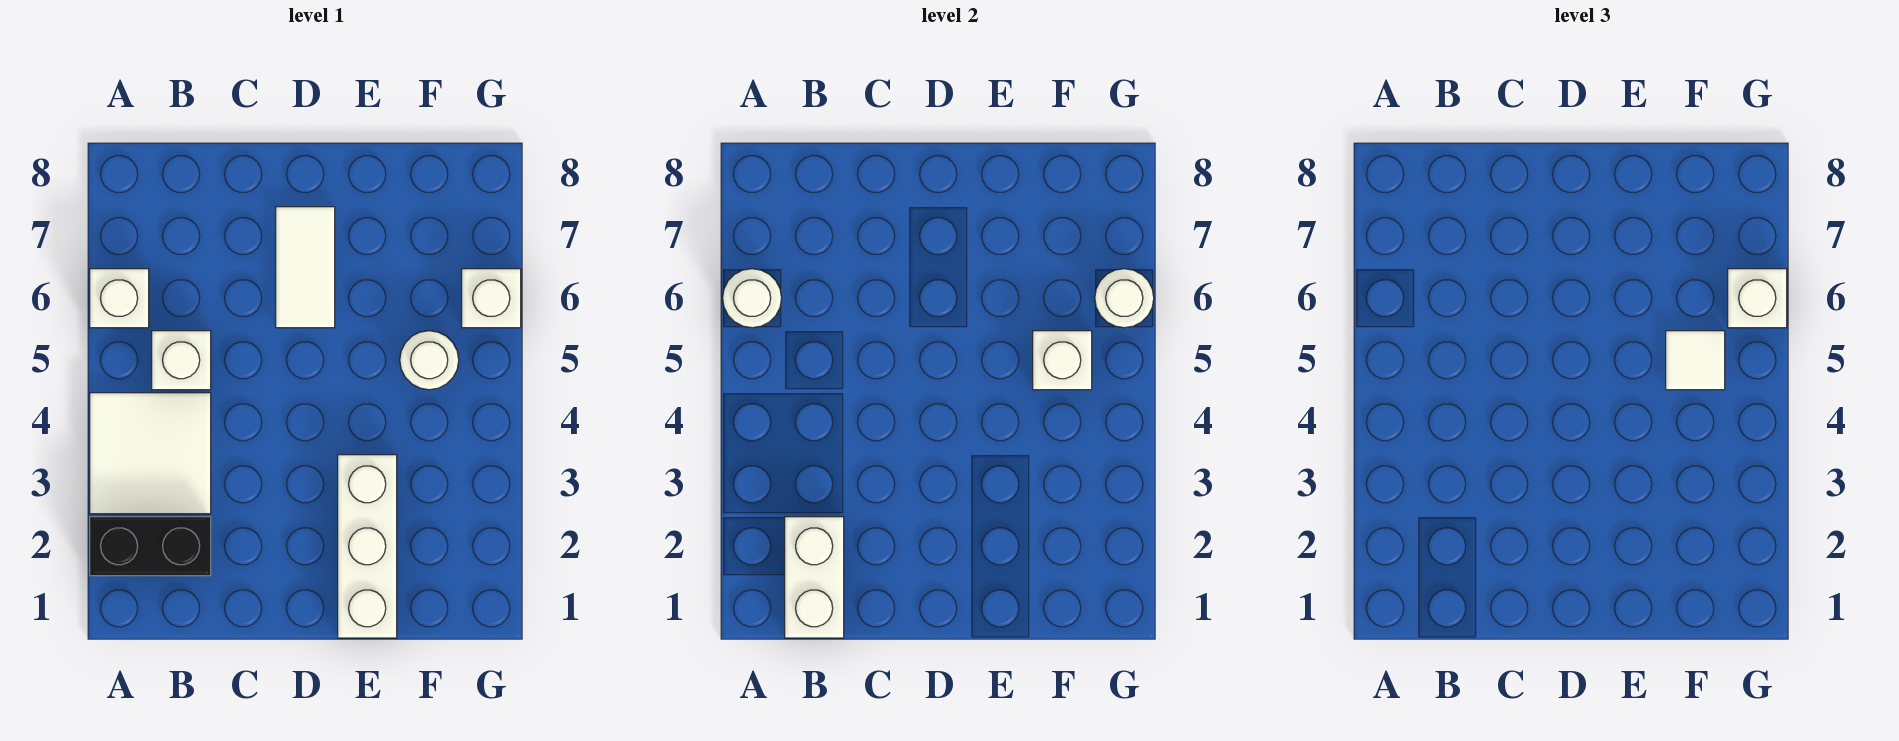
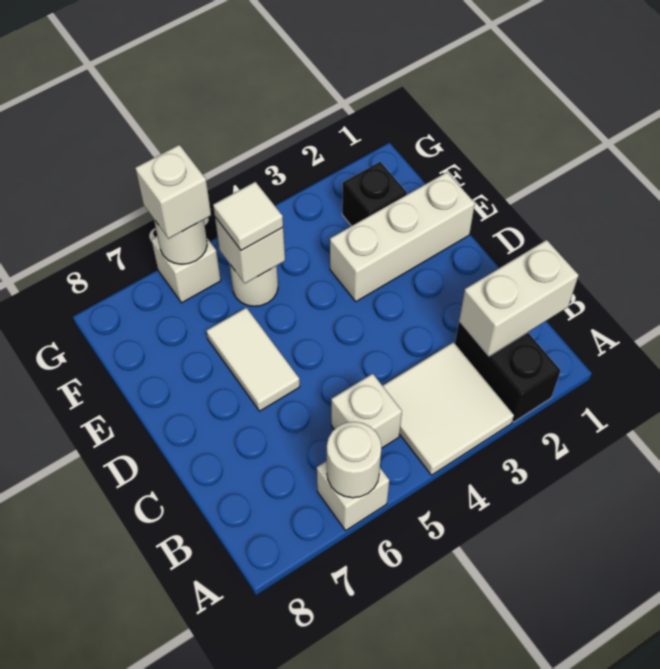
white 1x2 tile [276,207,335,328] -> white 1x2 tile turned to [206,308,300,411]
none -> black 1x1 brick [342,162,407,226]

